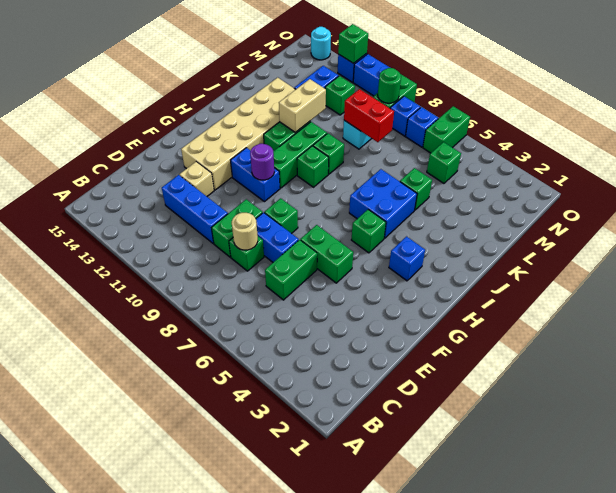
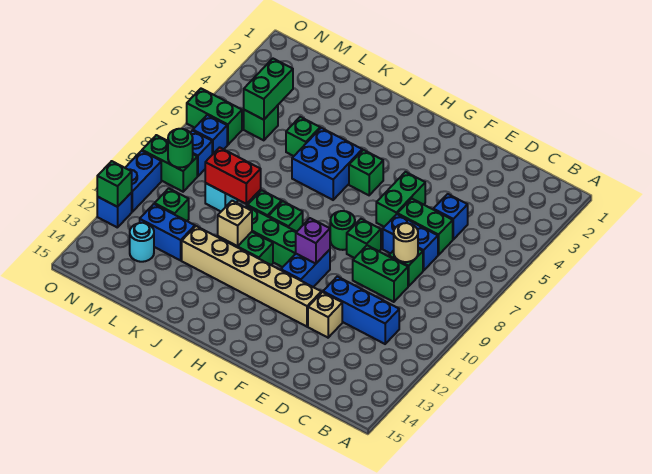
blue 1x3 brick [162,175,228,243] -> blue 1x3 brick turned to [323,276,399,344]
blue 1x2 brick [256,213,299,262] -> blue 1x2 brick turned to [383,214,438,271]
tan 2x6 brick [181,78,296,190] -> tan 1x6 brick [182,226,321,327]
none -> green 1x1 round brick [330,211,355,250]
purple 1x1 round brick [250,144,274,180] -> purple 1x1 brick [296,218,330,264]
blue 1x1 brick [389,237,425,281] -> blue 1x1 brick moved to [433,194,468,239]
tan 1x2 brick [279,79,326,133] -> tan 1x1 brick [218,201,252,246]
red 1x2 brick [344,89,394,142] -> red 1x2 brick turned to [205,147,261,204]
none -> green 1x2 brick [244,59,293,120]
cyan 1x1 round brick [311,27,331,60] -> cyan 1x1 round brick moved to [130,223,154,262]

